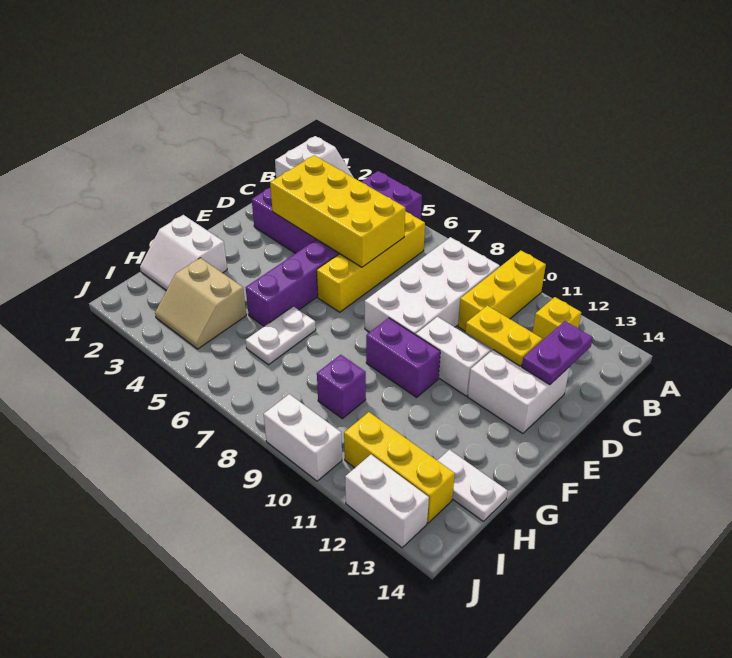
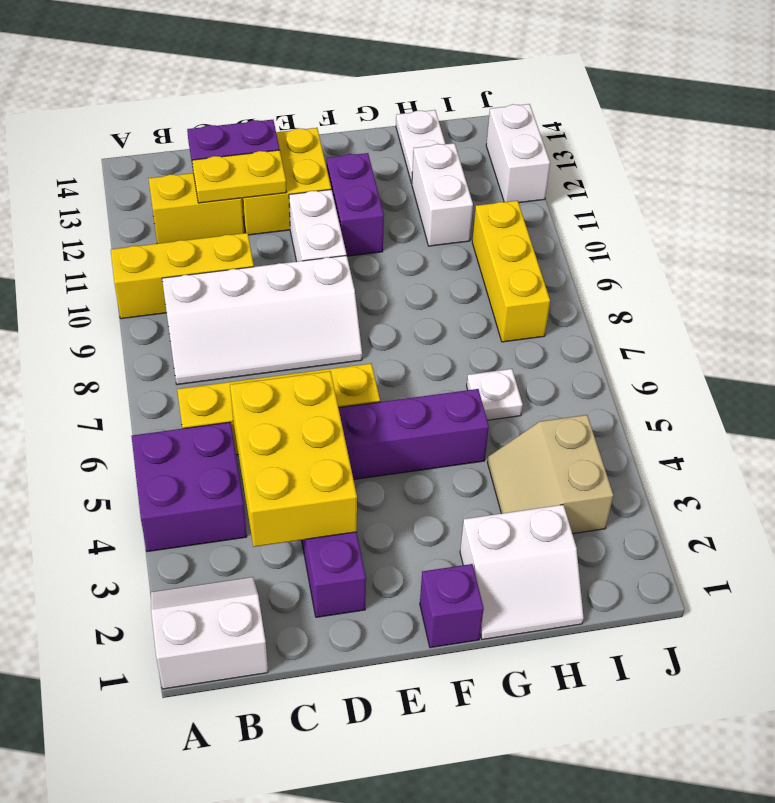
white 2x4 brick [365,237,500,335] -> white 2x4 slope [162,255,362,385]
yellow 1x1 brick [532,297,581,341] -> yellow 1x2 brick [148,173,244,244]
yellow 2x4 brick [270,156,405,267] -> yellow 2x3 brick [230,371,357,547]
yellow 1x2 plate [465,306,542,366] -> yellow 1x2 plate turned to [192,150,286,203]
white 2x2 brick [468,350,570,434] -> yellow 2x2 brick [242,128,331,235]
purple 1x2 brick [366,318,440,397] -> purple 1x2 brick moved to [327,153,384,256]
white 2x2 slope [140,215,227,290] -> white 2x2 slope turned to [460,505,584,640]
white 1x2 plate [246,306,316,365] -> white 1x1 plate [467,369,523,420]
tan 2x2 slope [155,258,246,349] -> tan 2x2 slope turned to [488,415,613,534]
purple 1x1 brick [317,355,366,419] -> purple 1x1 brick moved to [420,564,484,648]
yellow 1x3 brick [344,412,455,523] -> yellow 1x3 brick moved to [472,201,550,342]
white 1x2 brick [264,394,342,481] -> white 1x2 brick moved to [412,143,473,246]

